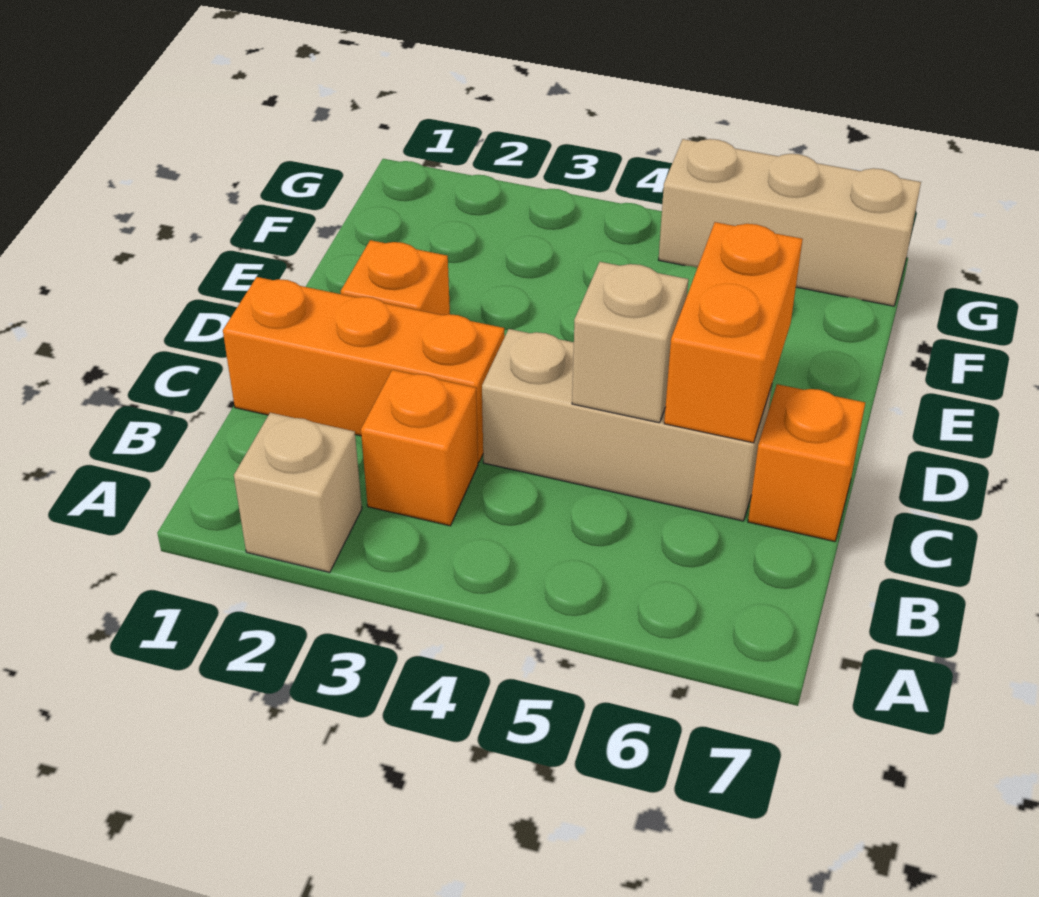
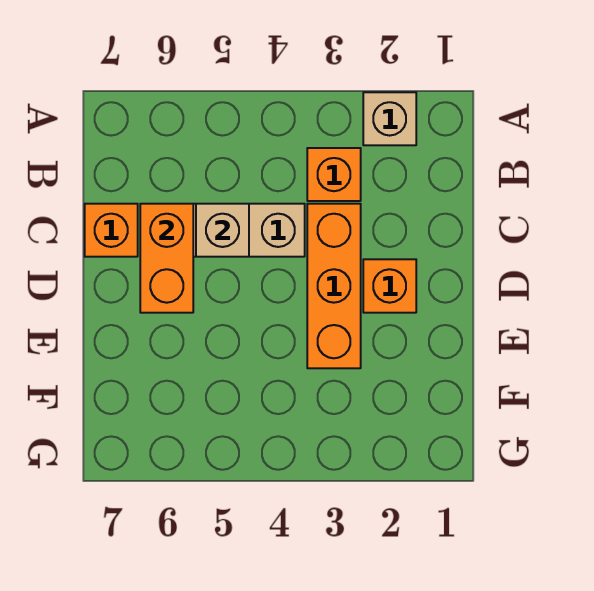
orange 1x3 brick [223,277,505,462] -> orange 1x3 brick turned to [307,204,361,368]
tan 1x3 brick [659,139,921,306] -> none

